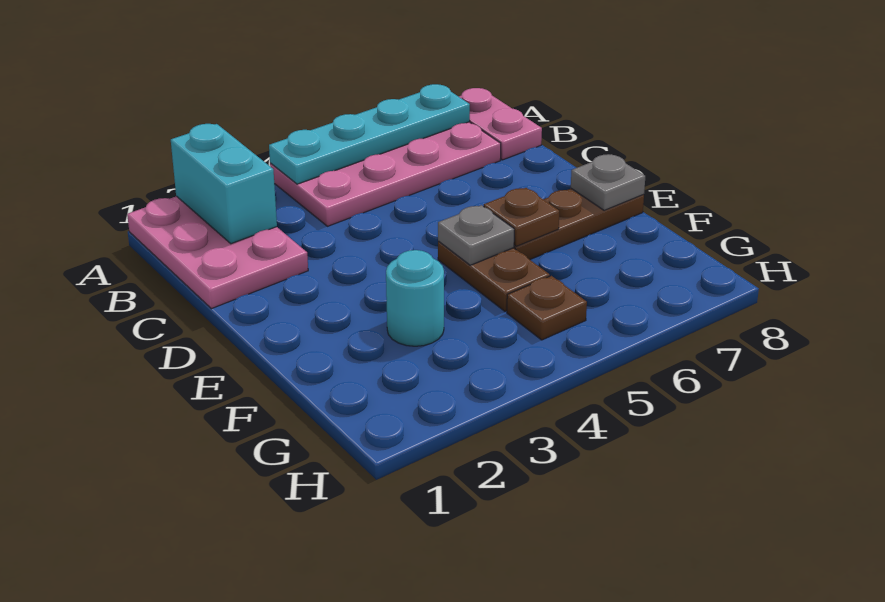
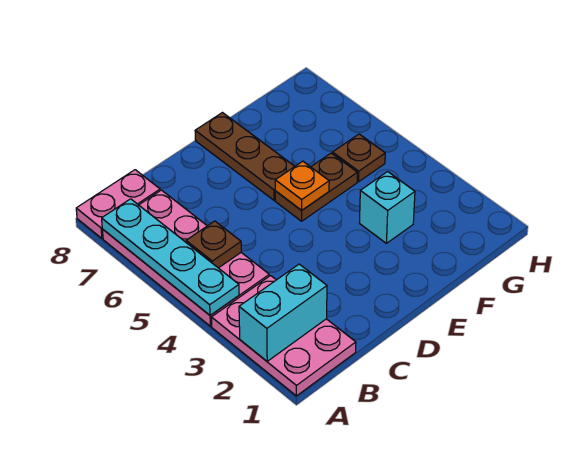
pink 2x3 plate [127,196,308,309] -> pink 2x3 plate turned to [211,276,356,396]
grey 1x1 plate [438,205,514,265] -> orange 1x1 plate [275,161,329,210]
brown 1x1 plate [484,188,559,246] -> brown 1x1 plate moved to [186,221,241,268]
grey 1x1 plate [571,154,645,210] -> none
cyan 1x1 round brick [386,250,444,346] -> cyan 1x1 brick [360,172,415,243]

